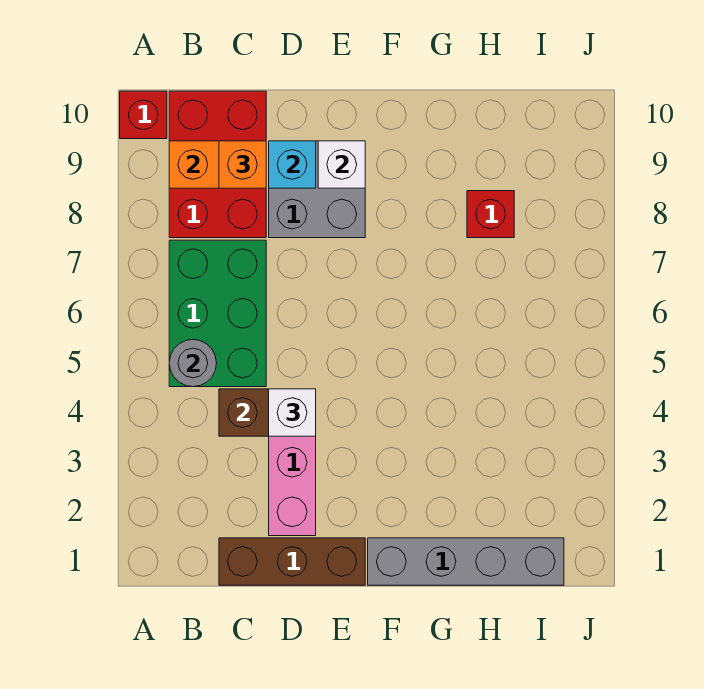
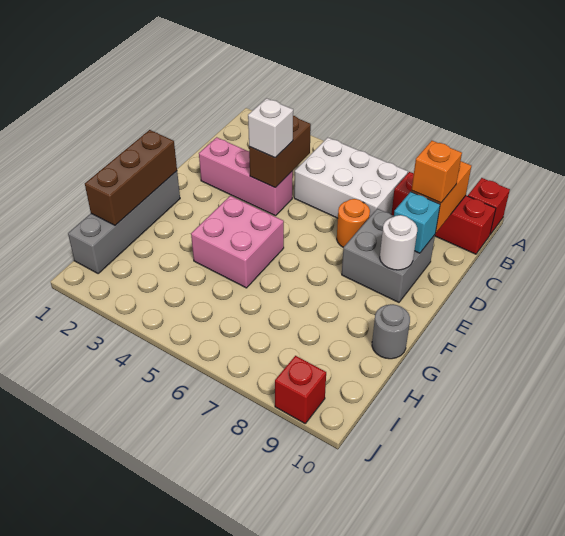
green 2x3 brick [169,240,266,387] -> white 2x3 brick [294,138,408,218]
grey 1x1 round brick [169,340,216,387] -> grey 1x1 round brick moved to [372,304,410,359]
red 2x3 brick [169,91,266,238] -> red 1x3 brick [391,172,496,254]
brown 1x3 brick [219,538,365,585] -> brown 1x3 brick moved to [85,130,177,225]
none -> orange 1x1 round brick [337,199,370,247]
white 1x1 brick [318,141,365,188] -> white 1x1 round brick [380,215,417,270]
none -> pink 2x2 brick [191,196,284,288]
red 1x1 brick [467,191,514,238] -> red 1x1 brick moved to [275,356,326,423]

